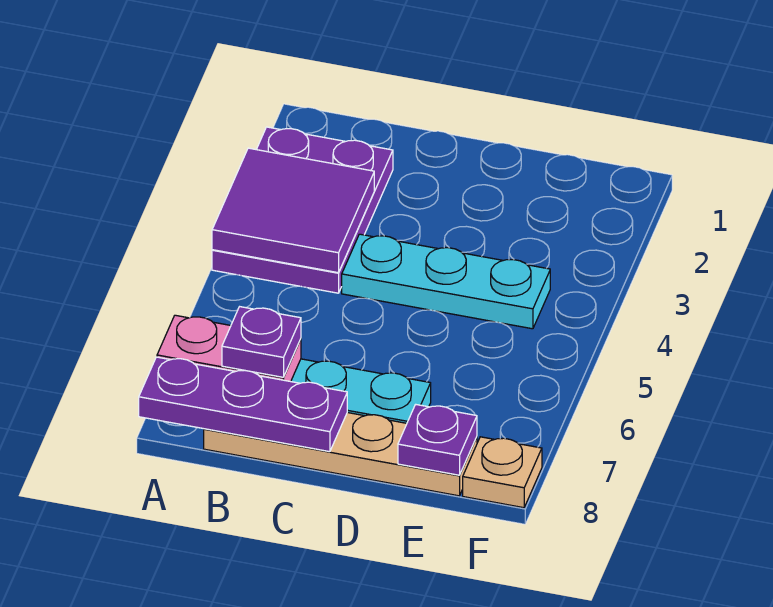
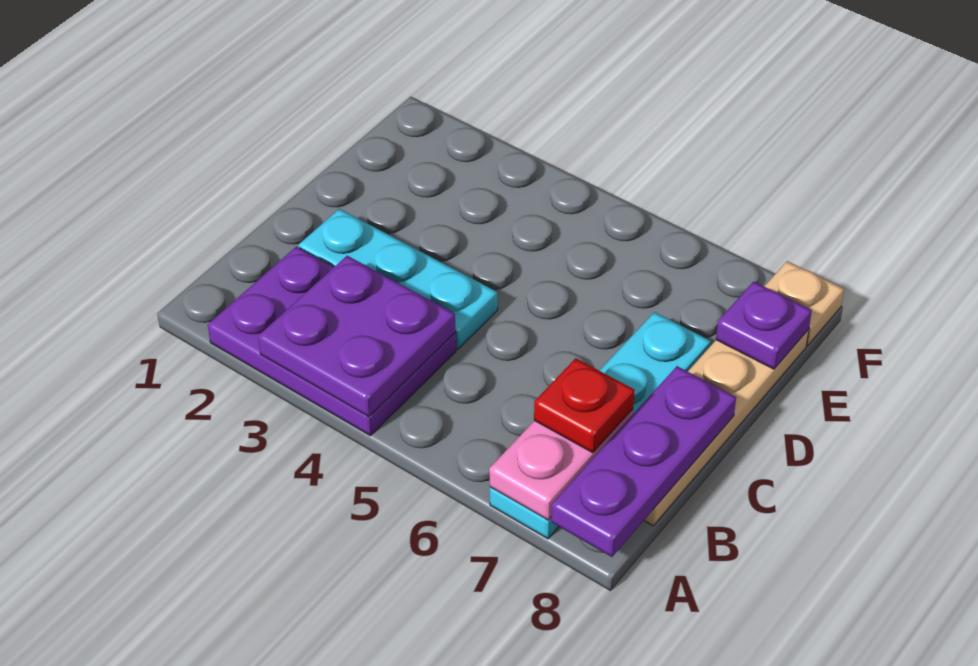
purple 2x2 tile [212,148,374,273] -> purple 2x2 plate [258,256,456,417]
purple 1x1 plate [222,307,301,377] -> red 1x1 plate [534,358,634,453]
cyan 1x3 plate [342,234,550,329] -> cyan 1x3 plate turned to [298,209,498,349]

